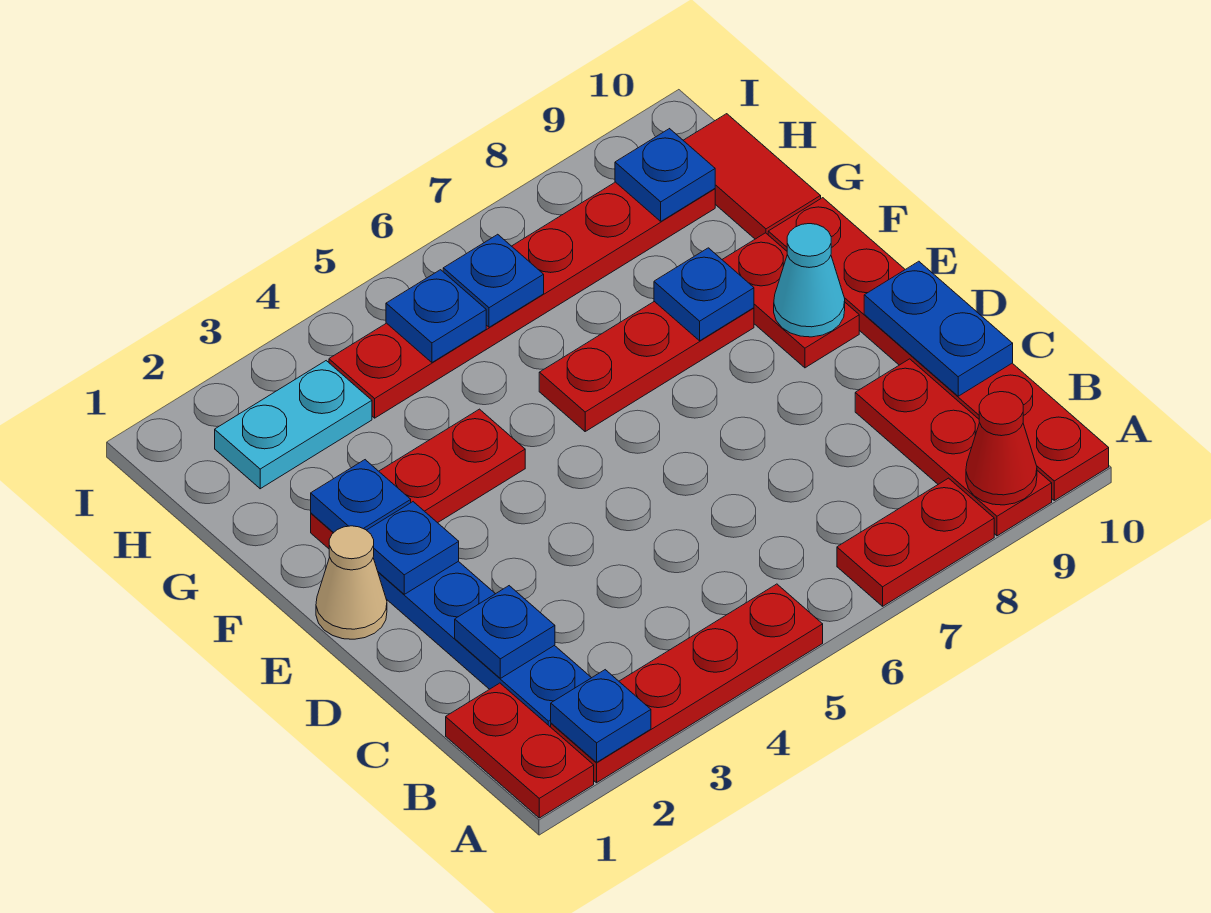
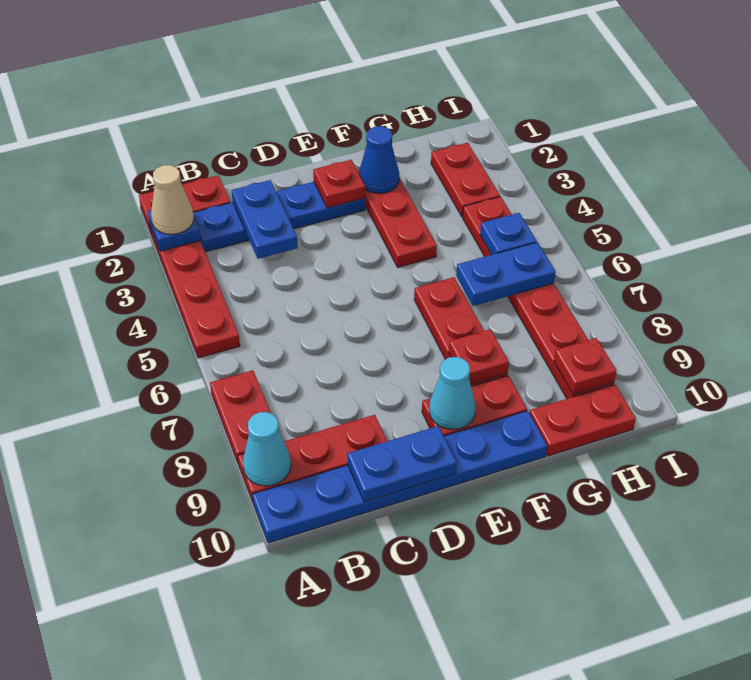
red 1x1 cone [966,392,1037,505] -> cyan 1x1 cone [243,412,291,486]
red 1x6 plate [768,198,1109,500] -> blue 1x6 plate [252,411,547,543]
blue 1x1 plate [455,586,555,678] -> blue 1x2 plate [232,180,298,259]
tan 1x1 cone [316,526,387,639] -> tan 1x1 cone moved to [151,165,194,234]
blue 1x1 plate [367,502,459,594] -> red 1x1 plate [313,160,365,208]
blue 1x1 plate [311,460,411,533] -> blue 1x1 cone [359,126,399,193]
blue 1x1 plate [654,248,754,341] -> red 1x1 plate [449,329,509,384]
red 1x2 tile [683,114,821,239] -> red 1x2 plate [530,384,636,456]
cyan 1x2 plate [215,361,372,489] -> red 1x2 plate [431,143,500,217]
blue 1x1 plate [443,234,544,327] -> blue 1x2 plate [456,242,555,306]
blue 1x1 plate [615,129,715,221] -> red 1x1 plate [554,338,616,394]

